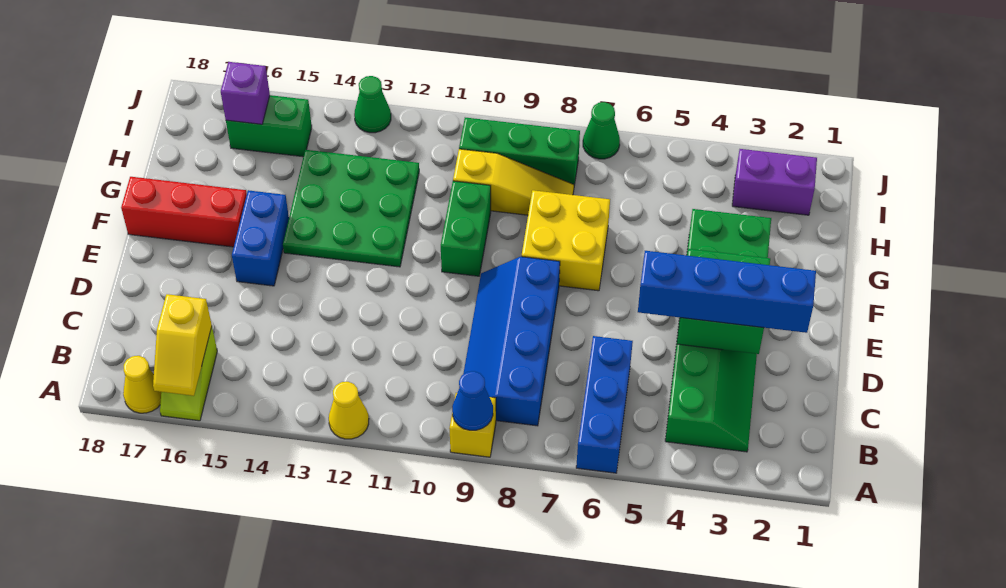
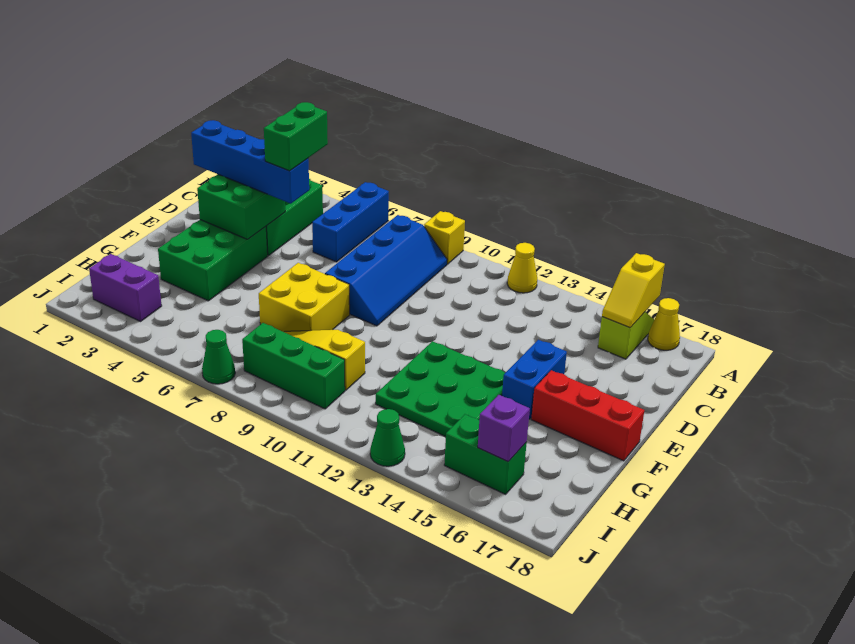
blue 1x1 cone [452,371,493,430] -> none
yellow 1x2 slope [153,294,212,396] -> yellow 1x2 slope turned to [602,253,665,328]
green 1x2 brick [441,181,491,276] -> green 1x2 brick moved to [264,102,328,171]

